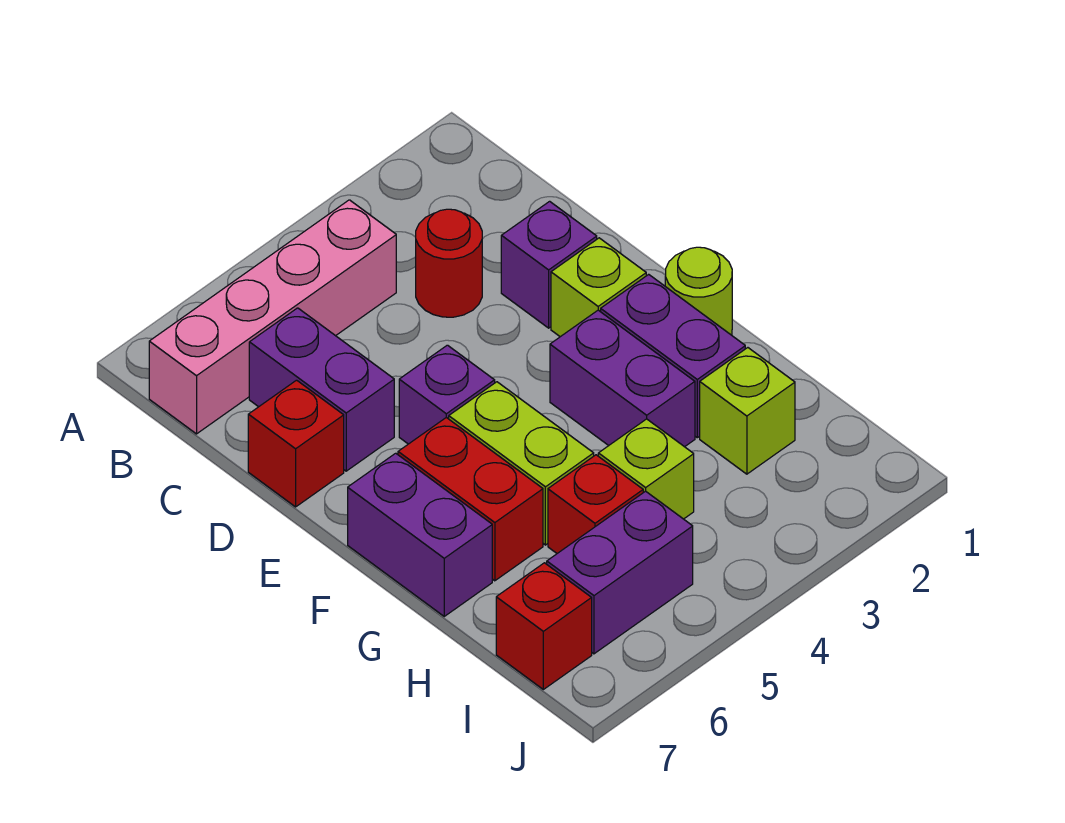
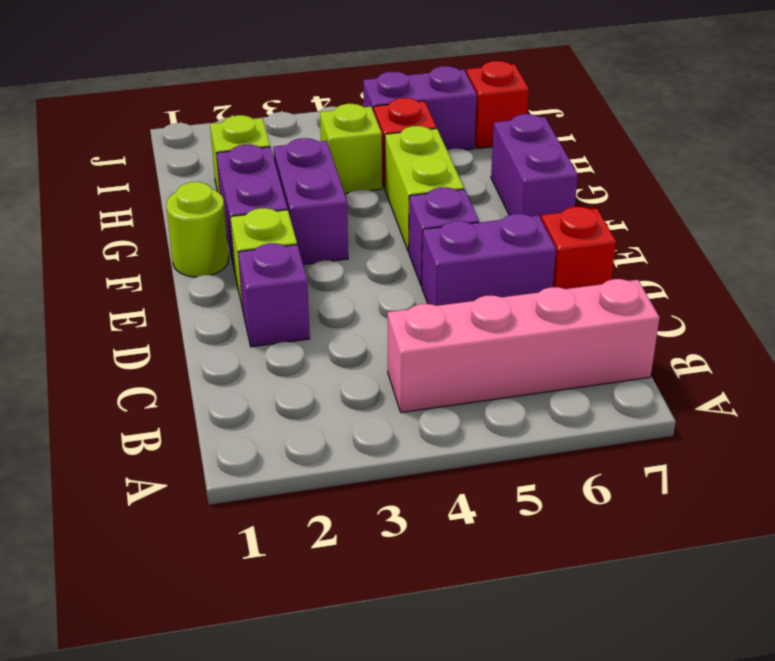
red 1x1 round brick [416,209,482,317] -> none
purple 1x2 brick [249,308,394,471] -> purple 1x2 brick turned to [422,214,556,306]
red 1x2 brick [398,418,543,581] -> none

